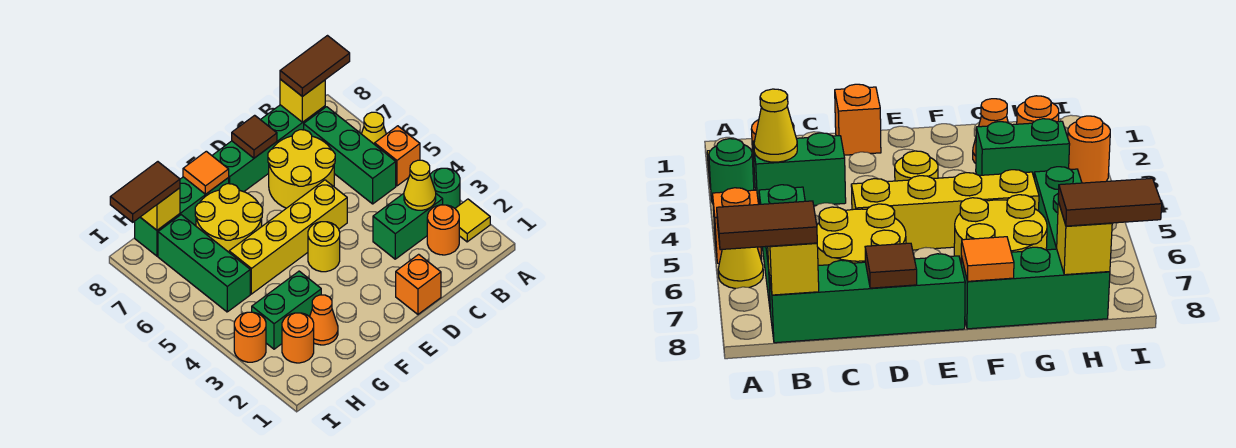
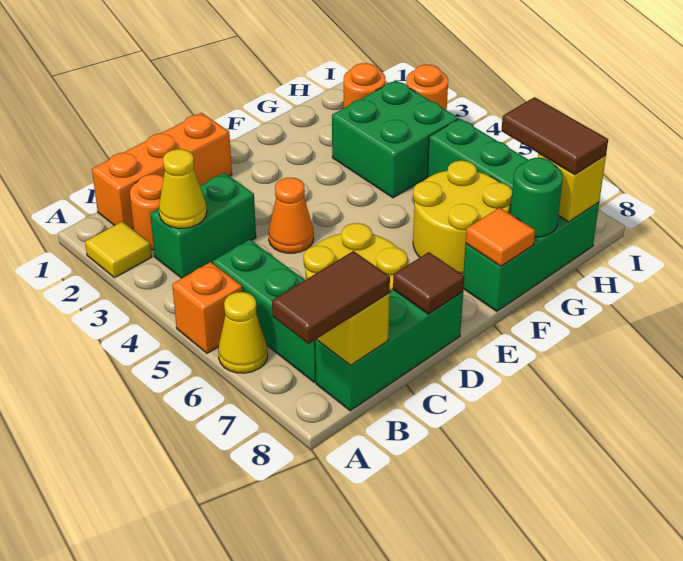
green 1x1 round brick [430,168,460,208] -> green 1x1 round brick moved to [510,158,563,237]
green 1x4 brick [212,105,325,192] -> green 1x3 brick [315,290,463,411]
orange 1x1 brick [396,254,441,314] -> orange 1x3 brick [92,113,232,229]
yellow 1x4 brick [229,180,347,294] -> none
yellow 1x1 round brick [308,222,340,272] -> none
orange 1x1 cone [310,295,338,345] -> orange 1x1 cone moved to [268,178,314,253]
green 1x2 brick [252,271,321,349] -> green 2x2 brick [332,80,458,198]
brown 1x2 tile [110,162,180,222] -> brown 1x2 tile turned to [501,97,608,175]

